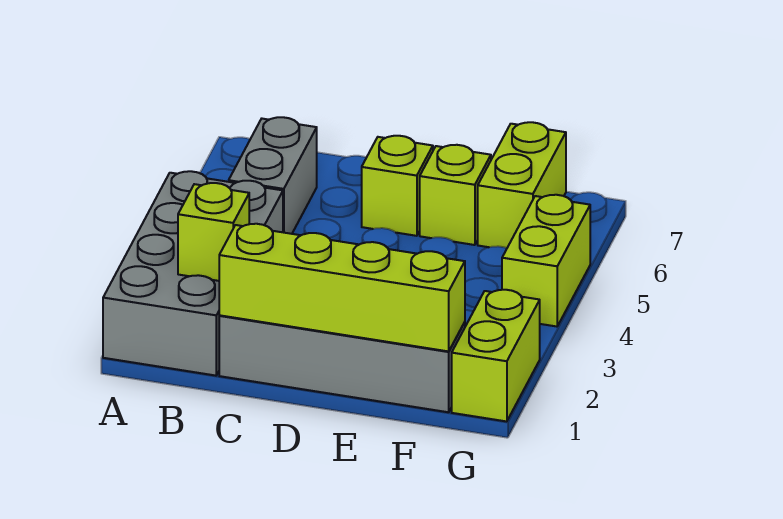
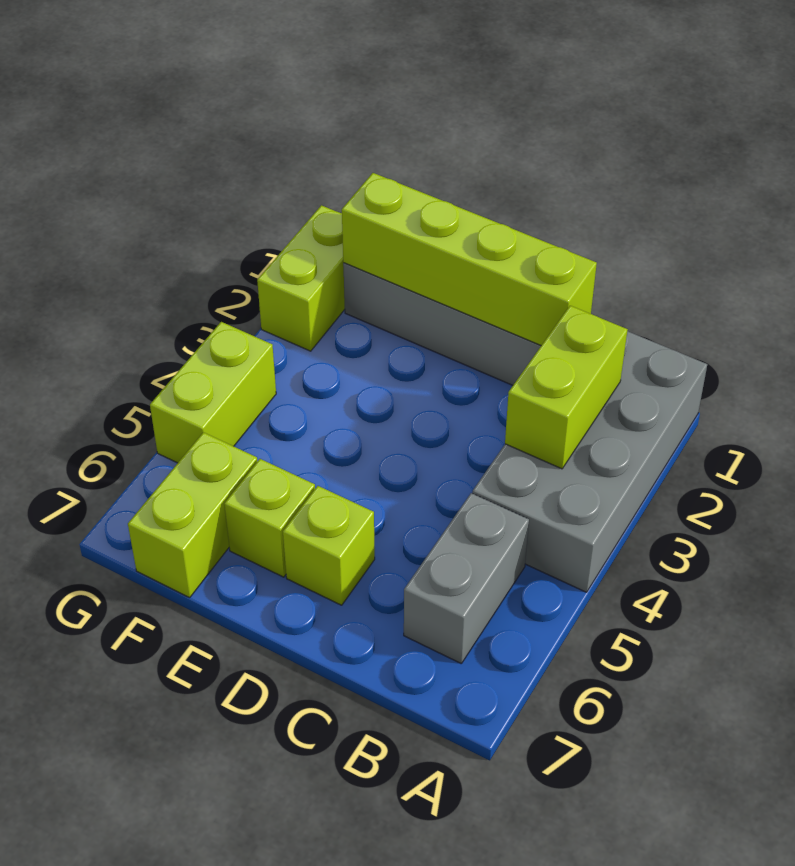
lime 1x1 brick [178,183,249,281] -> lime 1x2 brick [505,306,628,469]

